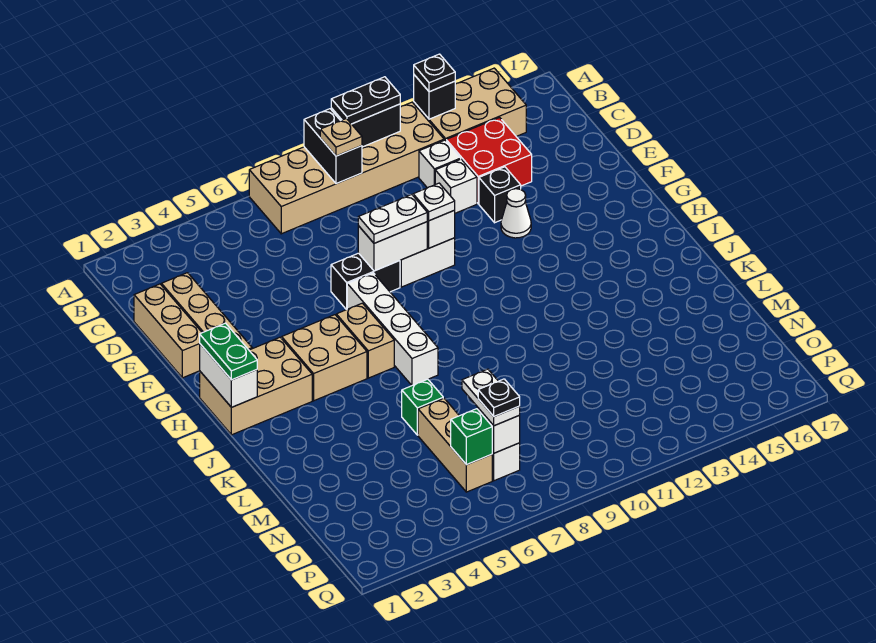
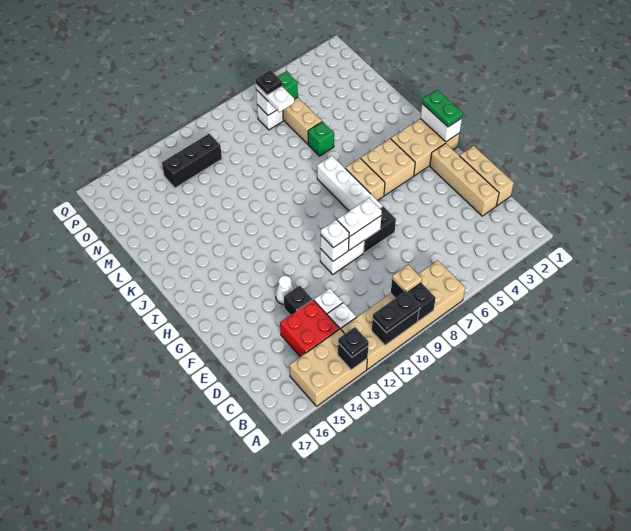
none -> black 1x3 brick [162,134,222,188]

